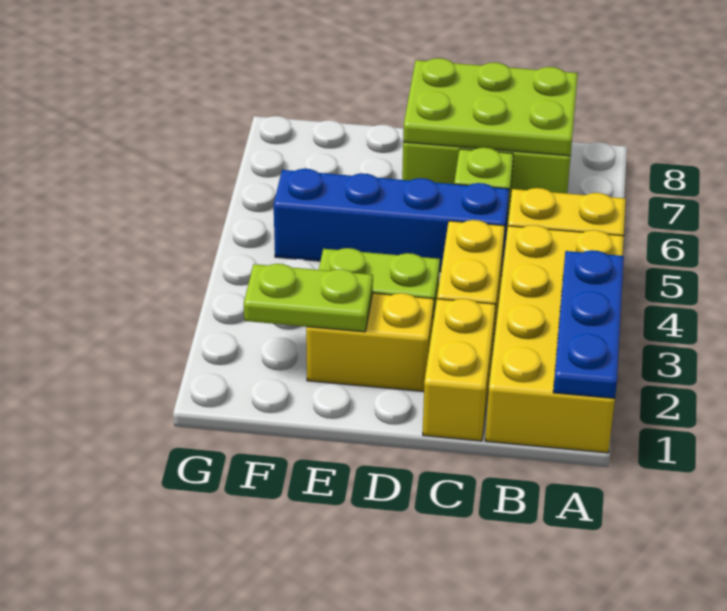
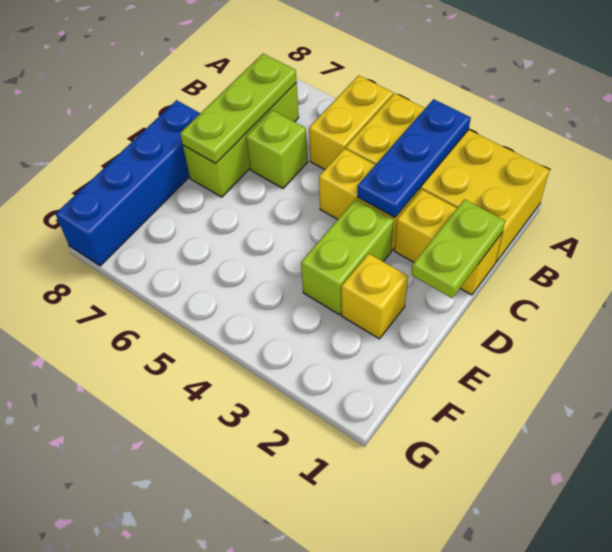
blue 1x3 plate [553,250,624,398] -> blue 1x3 plate turned to [357,99,471,218]
lime 2x3 plate [403,58,578,156] -> lime 1x3 plate [180,54,297,163]
blue 1x4 brick [274,169,509,277] -> blue 1x4 brick moved to [55,100,200,266]
yellow 1x2 brick [306,293,434,392] -> yellow 1x1 brick [341,254,408,339]
lime 1x2 plate [244,264,373,332] -> lime 1x2 plate moved to [411,199,505,298]

